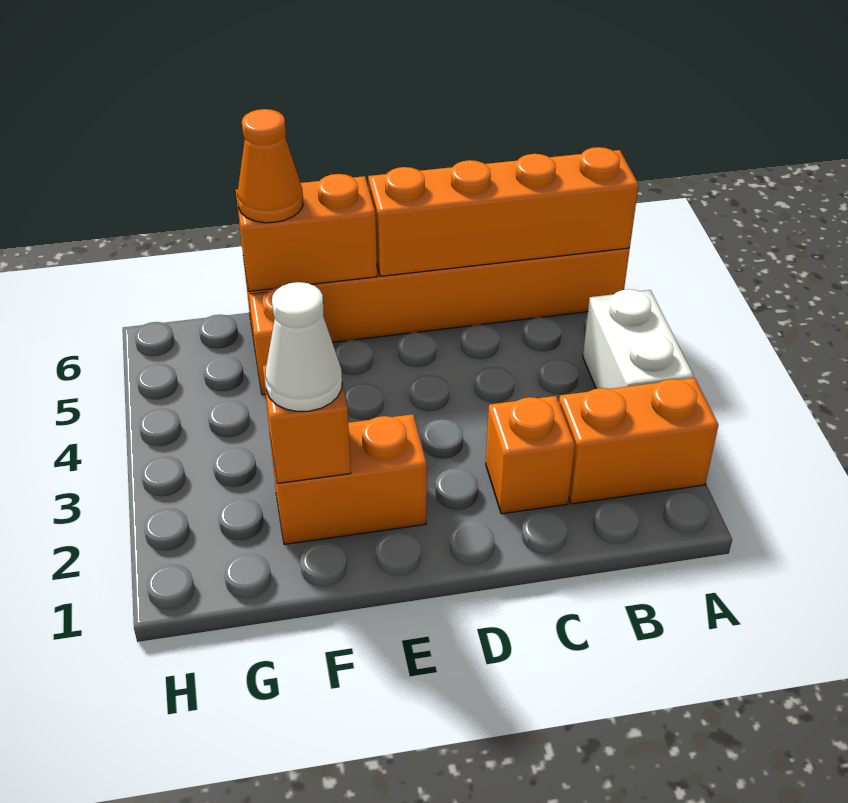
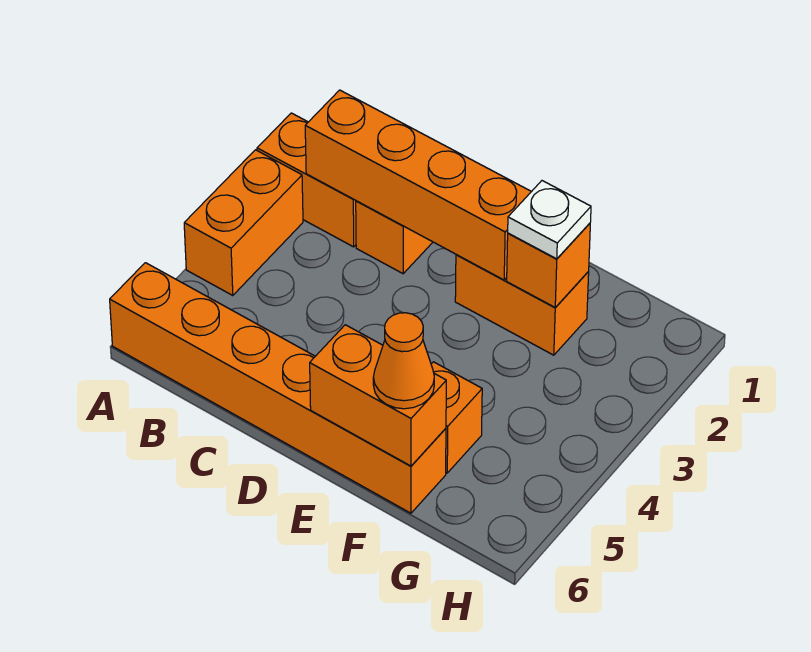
white 1x2 brick [583,289,694,389] -> orange 1x2 brick [184,150,303,296]
orange 1x4 brick [368,147,639,276] -> orange 1x4 brick moved to [305,90,531,280]
white 1x1 cone [265,282,342,411] -> white 1x1 plate [508,181,591,259]

